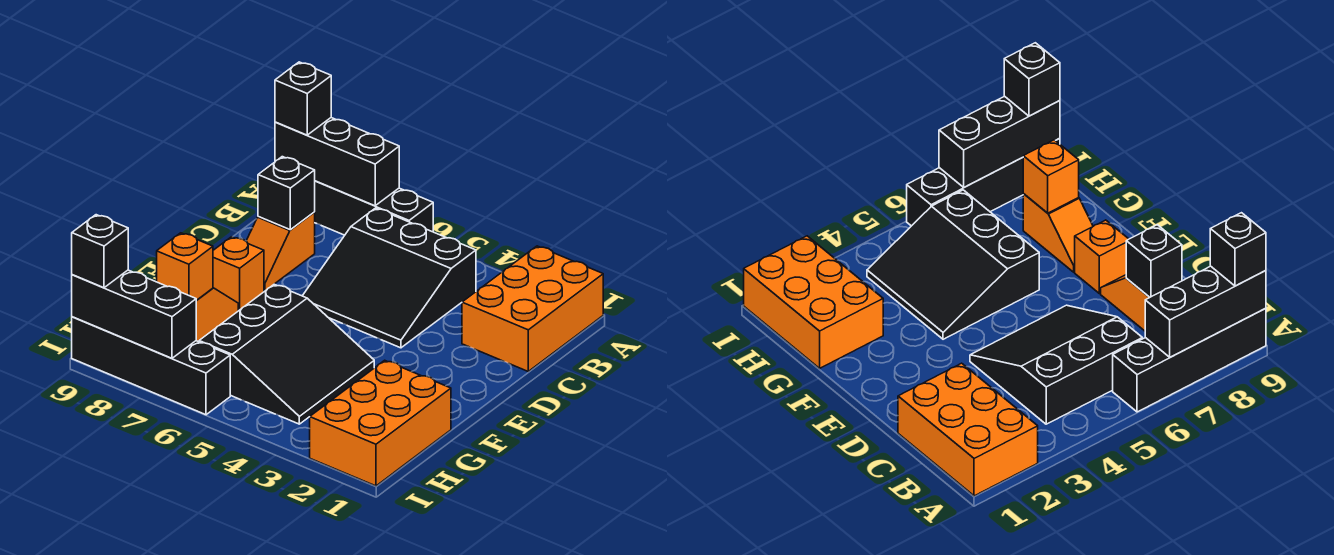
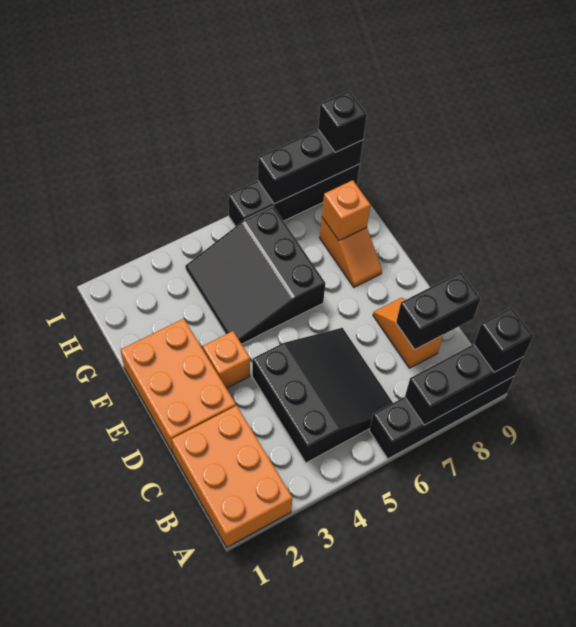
black 3x3 slope [303,208,476,348] -> black 3x3 slope turned to [252,328,393,463]
black 1x1 brick [258,157,315,230] -> black 1x2 brick [396,272,481,349]
orange 1x1 brick [213,237,264,310] -> orange 1x1 brick moved to [203,331,250,388]
orange 2x3 brick [310,360,451,486] -> orange 2x3 brick moved to [121,319,236,454]

